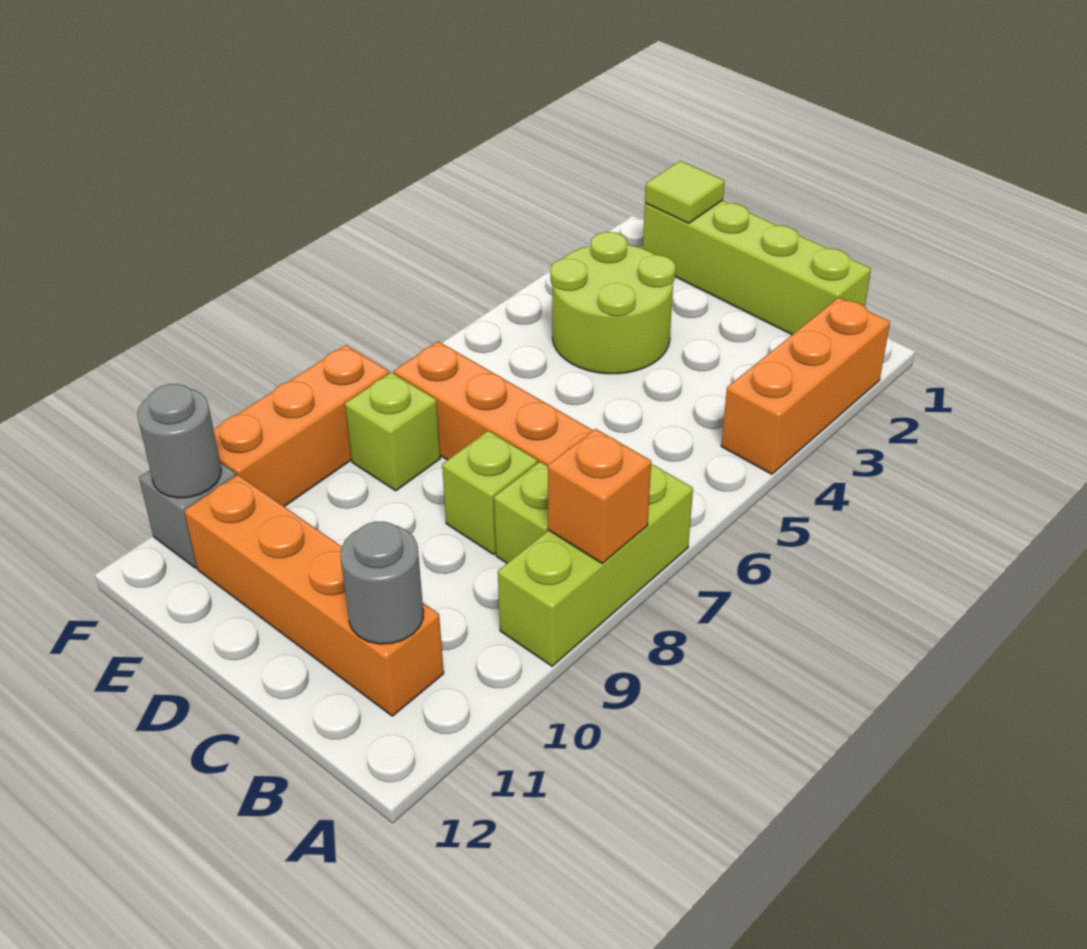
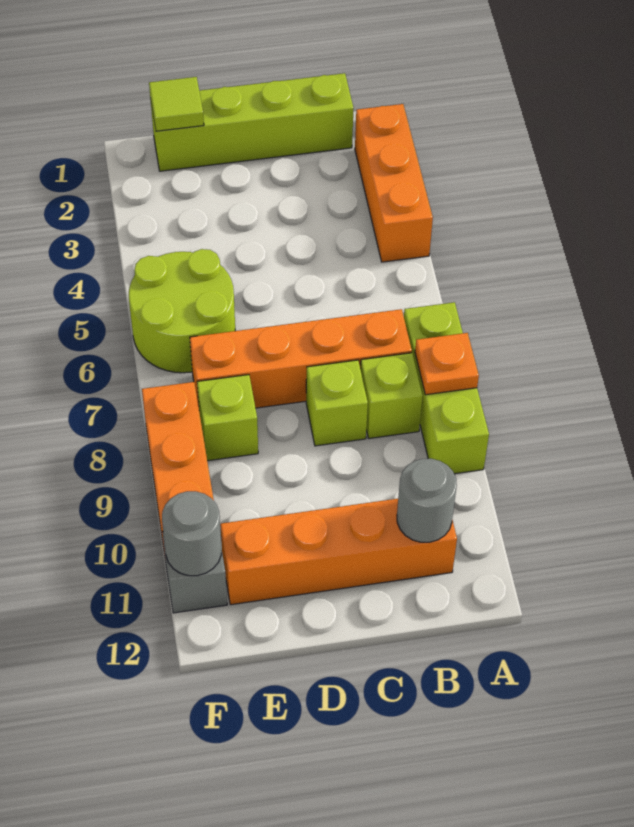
orange 1x1 brick [548,429,651,563] -> orange 1x1 plate [415,333,479,395]
lime 2x2 round brick [550,232,676,374] -> lime 2x2 round brick moved to [129,249,235,373]

